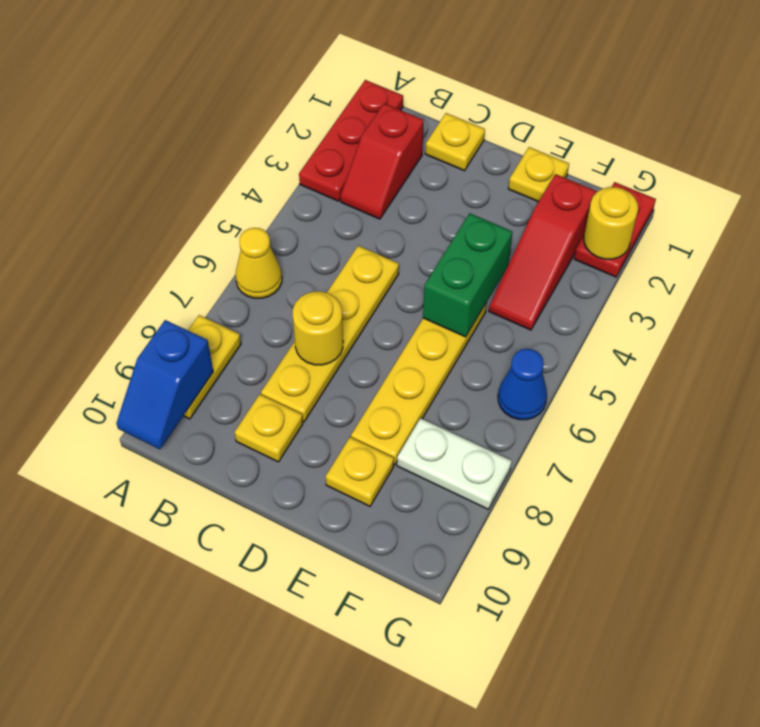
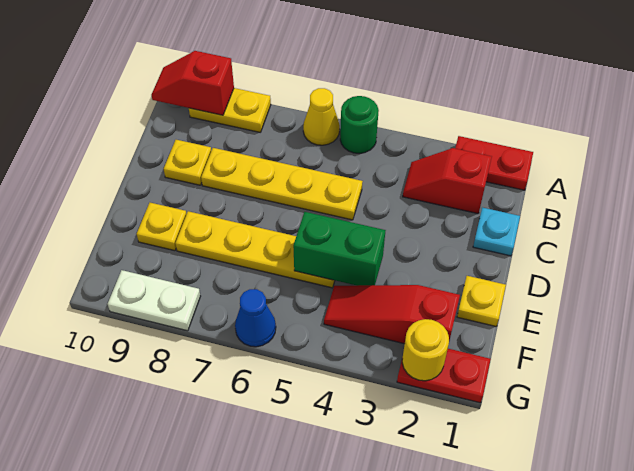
red 1x3 plate [299,80,403,201] -> red 1x2 plate [455,136,533,190]
none -> green 1x1 round brick [340,96,379,153]
blue 1x2 slope [116,320,213,449] -> red 1x2 slope [152,51,234,115]
yellow 1x1 plate [425,113,485,171] -> cyan 1x1 plate [473,207,520,256]
yellow 1x1 round brick [293,292,343,365] -> none
white 1x2 plate [397,418,512,509] -> white 1x2 plate turned to [108,270,201,331]

